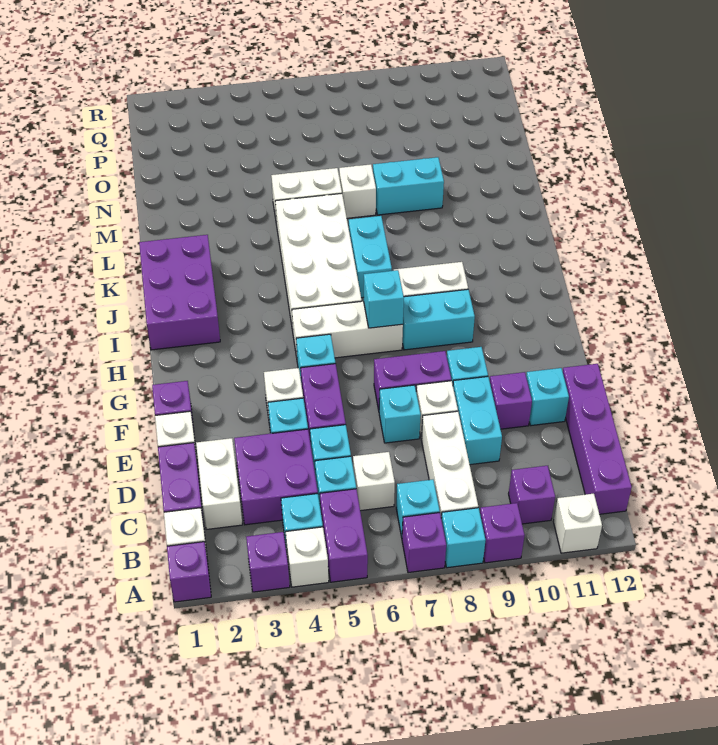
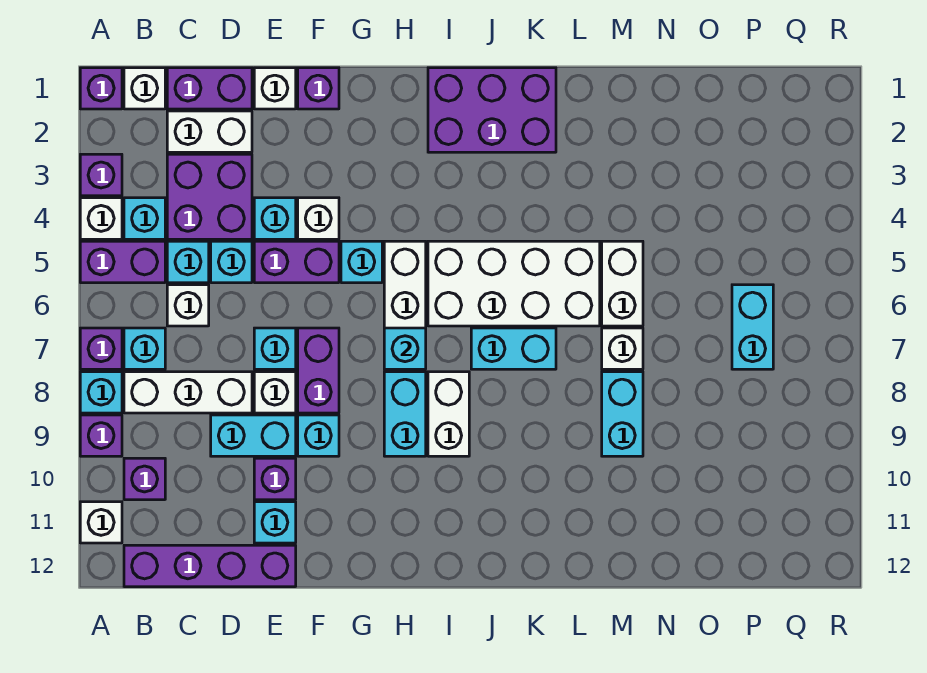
none -> cyan 1x2 brick [732,285,773,369]

